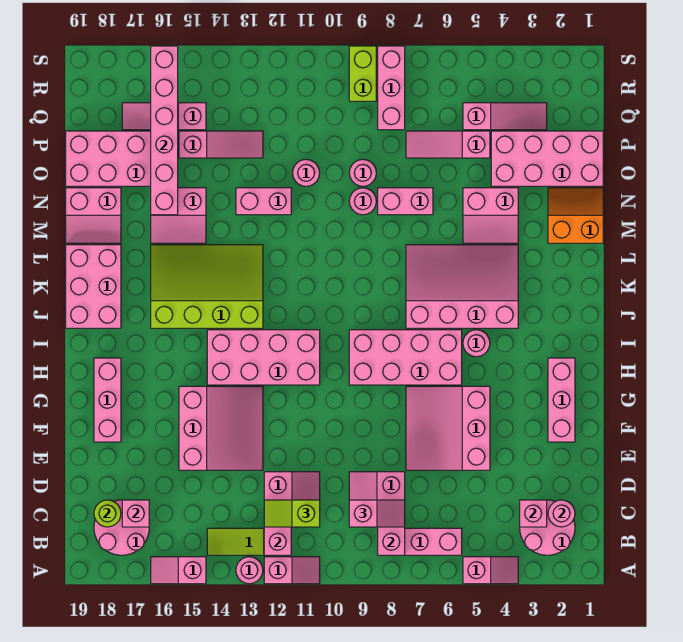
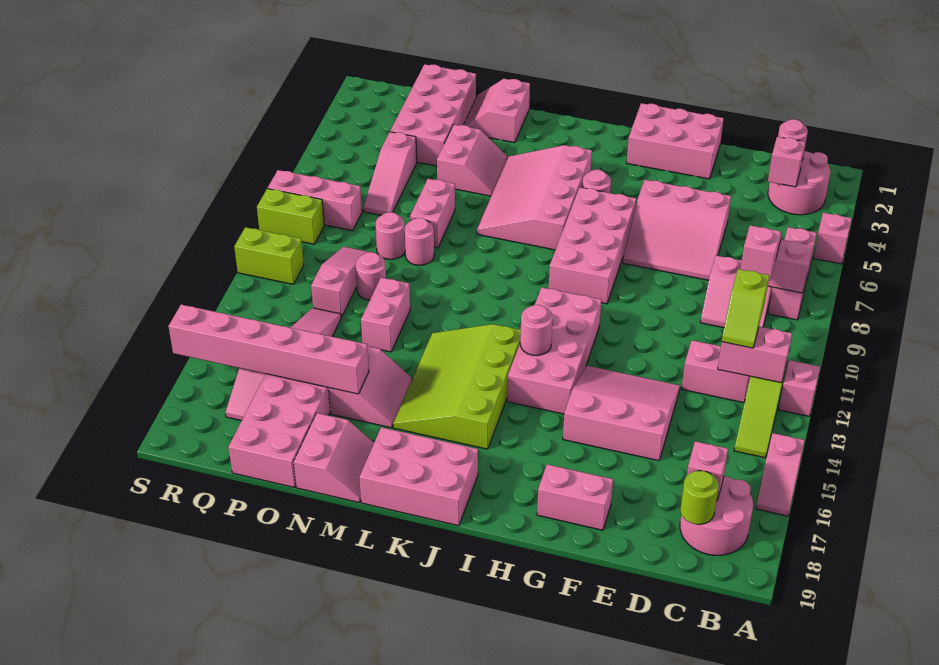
pink 1x1 round brick [236,557,263,584] -> pink 1x1 round brick moved to [520,305,553,355]
pink 1x3 brick [548,358,575,442] -> pink 2x3 brick [627,103,724,179]
pink 1x3 brick [94,358,121,442] -> pink 1x2 brick [537,464,613,530]
orange 2x2 slope [548,188,603,243] -> pink 2x2 slope [464,79,530,143]
pink 1x3 slope [463,103,547,130] -> pink 1x3 slope moved to [311,247,368,318]
none -> lime 1x2 brick [234,227,304,284]

